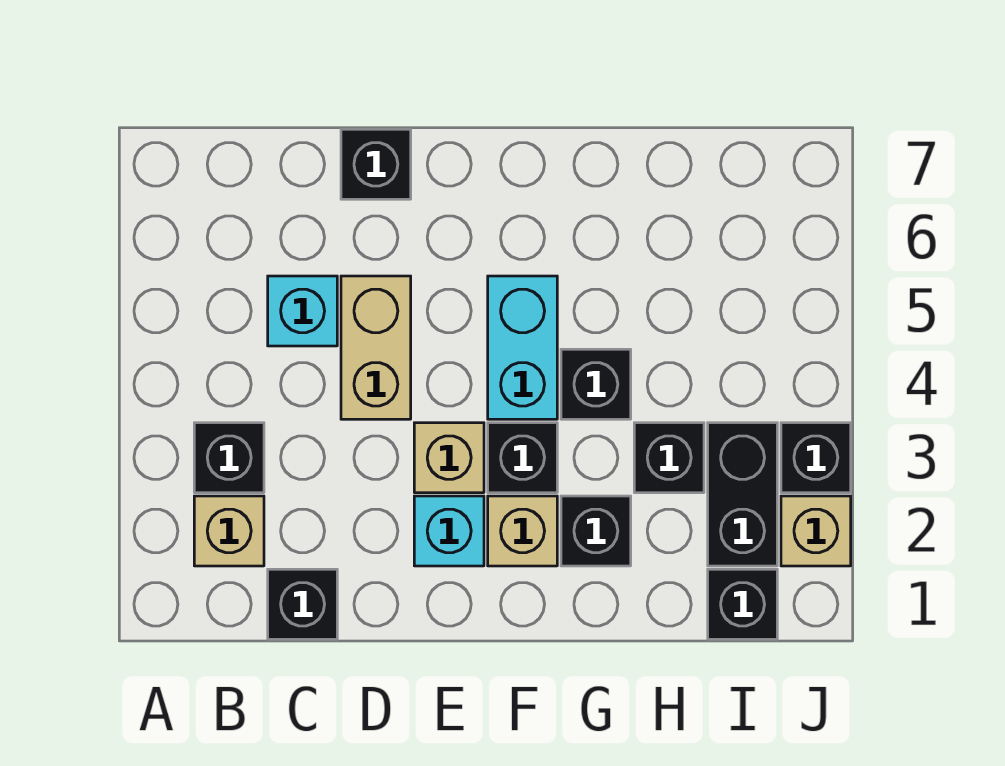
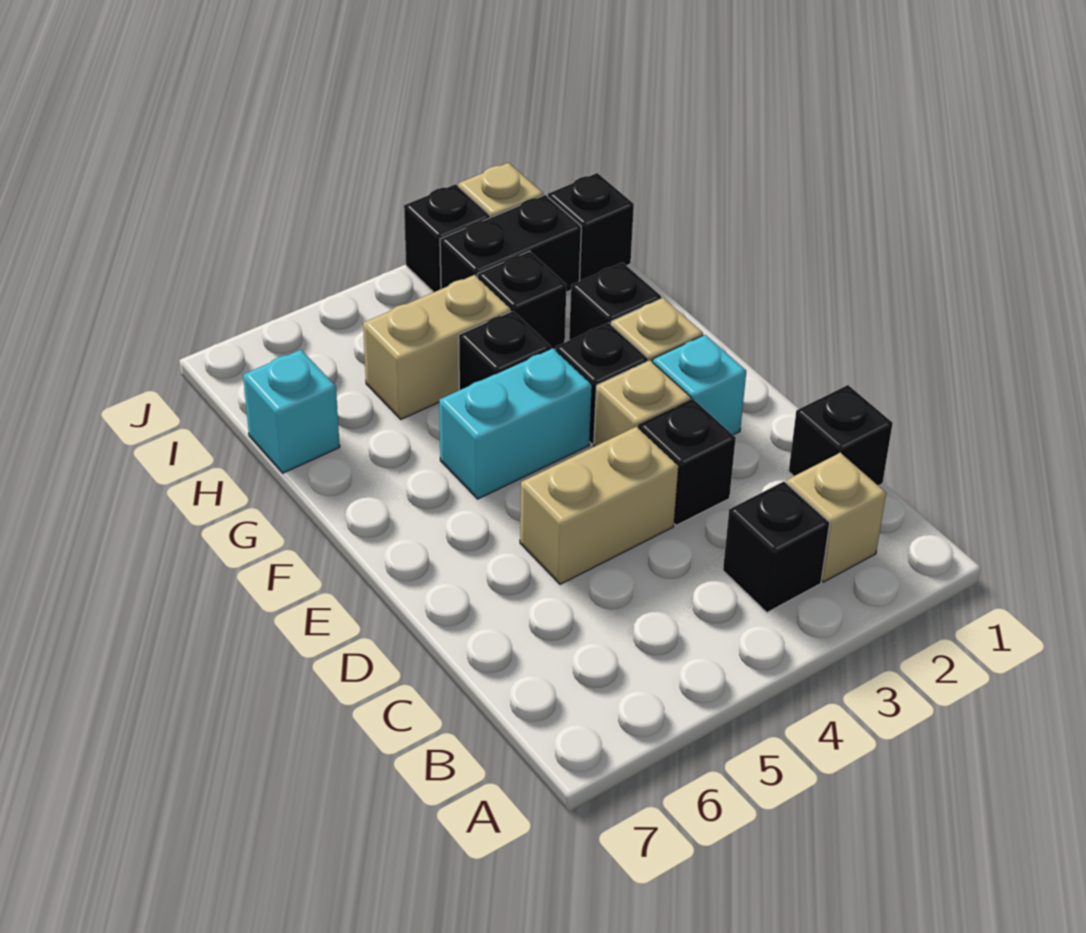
cyan 1x1 brick [268,276,337,346] -> cyan 1x1 brick moved to [243,350,340,473]
black 1x1 brick [341,129,411,199] -> black 1x1 brick moved to [639,399,736,525]
none -> tan 1x2 brick [363,275,511,419]

